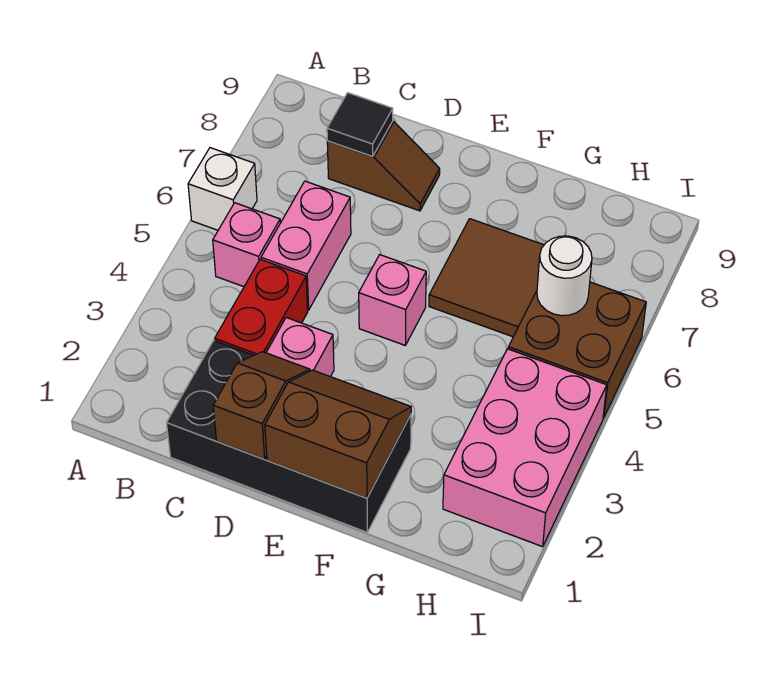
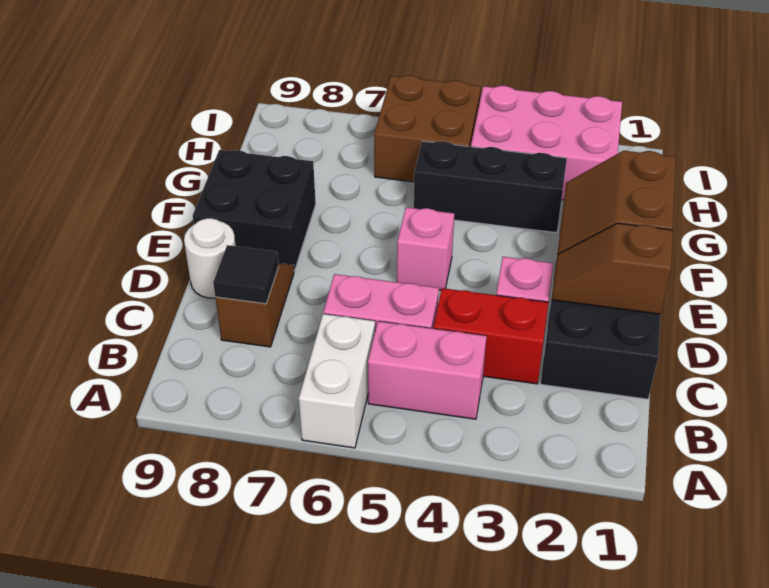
white 1x1 brick [188,148,257,230] -> white 1x2 brick [299,314,375,448]
pink 1x1 brick [213,203,280,287] -> pink 1x2 brick [368,321,487,419]
none -> black 2x2 brick [193,150,316,271]
brown 2x2 tile [429,219,544,337] -> none
none -> black 1x3 brick [414,141,567,233]
white 1x1 round brick [537,236,592,316] -> white 1x1 round brick moved to [184,218,236,298]

